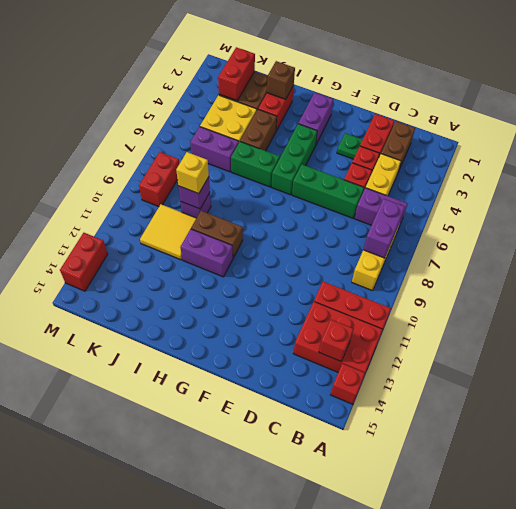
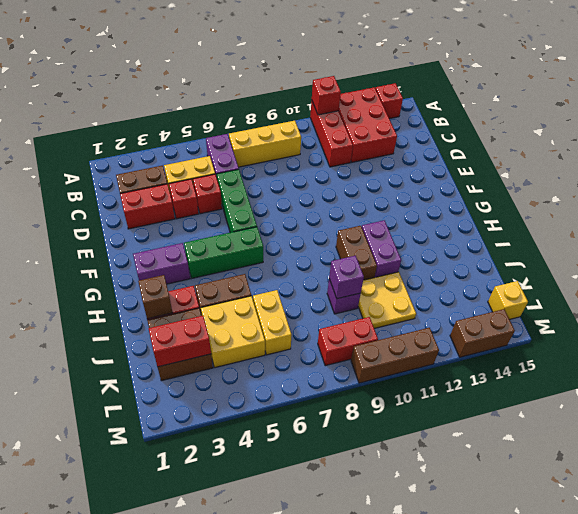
purple 1x2 brick [363,199,405,258] -> none
red 1x1 brick [319,320,353,362] -> red 1x1 brick moved to [312,76,341,115]
green 1x1 plate [337,133,363,159] -> none
green 1x2 brick [231,142,280,187] -> none
purple 1x2 brick [190,127,239,172] -> yellow 1x2 brick [253,290,292,355]
yellow 1x1 brick [176,152,209,194] -> yellow 1x1 brick moved to [488,281,528,319]
yellow 2x2 tile [140,204,196,260] -> yellow 2x2 plate [358,272,416,329]
none -> brown 1x3 brick [351,328,439,383]
red 1x2 brick [60,233,108,291] -> brown 1x2 brick [450,309,515,357]

